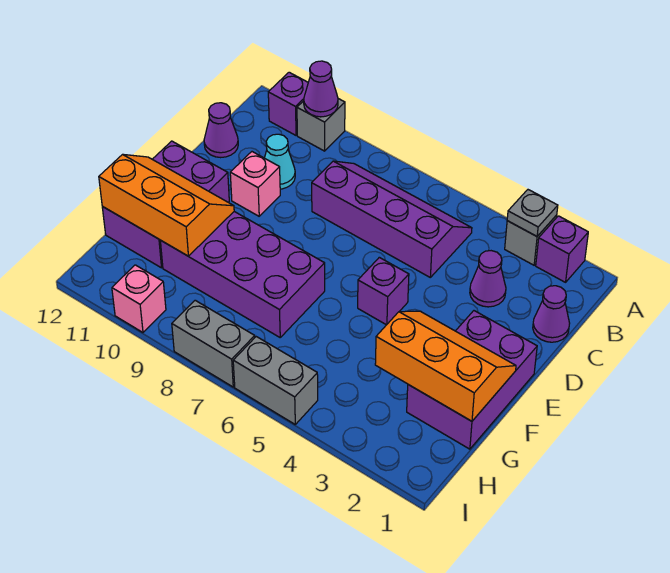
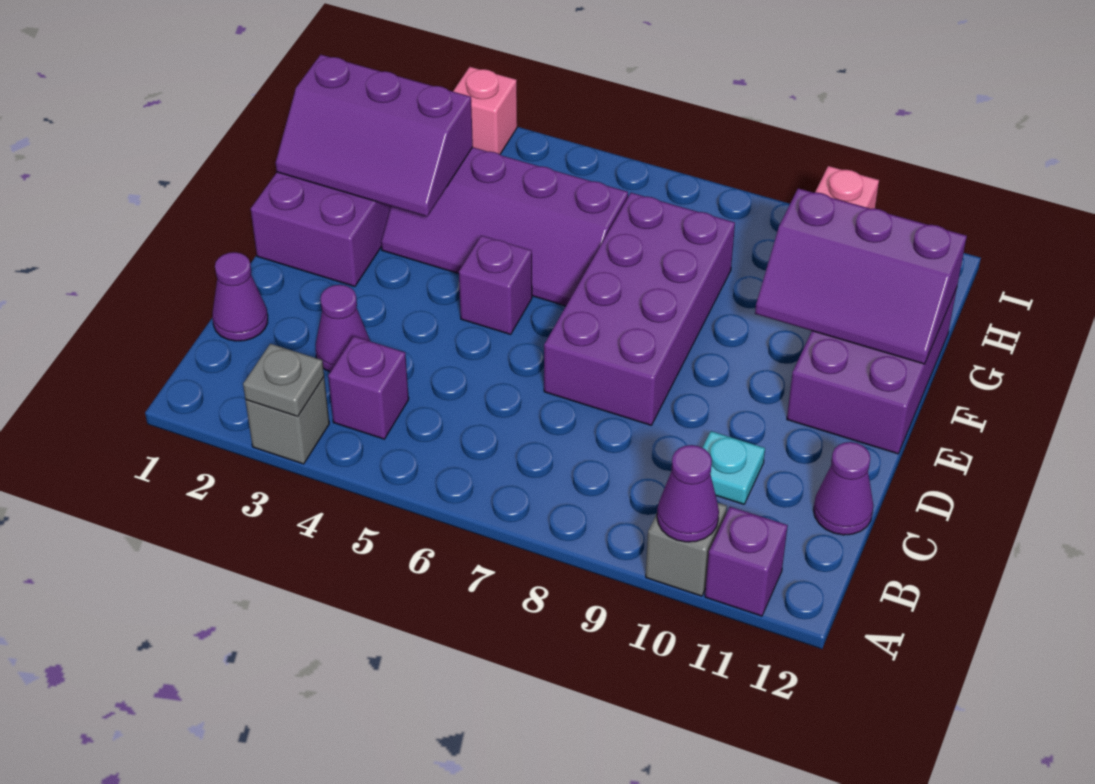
purple 1x1 brick [536,216,588,282] -> purple 1x1 brick moved to [328,336,409,439]
purple 2x4 slope [312,161,472,277] -> purple 2x4 slope moved to [381,147,628,306]
cyan 1x1 cone [265,134,295,189] -> cyan 1x1 plate [703,431,765,504]
pink 1x1 brick [230,152,280,216] -> pink 1x1 brick moved to [453,67,517,154]
orange 2x3 slope [375,311,516,421] -> purple 2x3 slope [276,55,473,216]
purple 2x4 brick [160,212,325,337] -> purple 2x4 brick turned to [544,193,735,425]
orange 2x3 slope [99,154,234,256] -> purple 2x3 slope [755,188,967,364]
grey 1x2 brick [233,337,318,424] -> none
grey 1x2 brick [172,300,255,387] -> none

